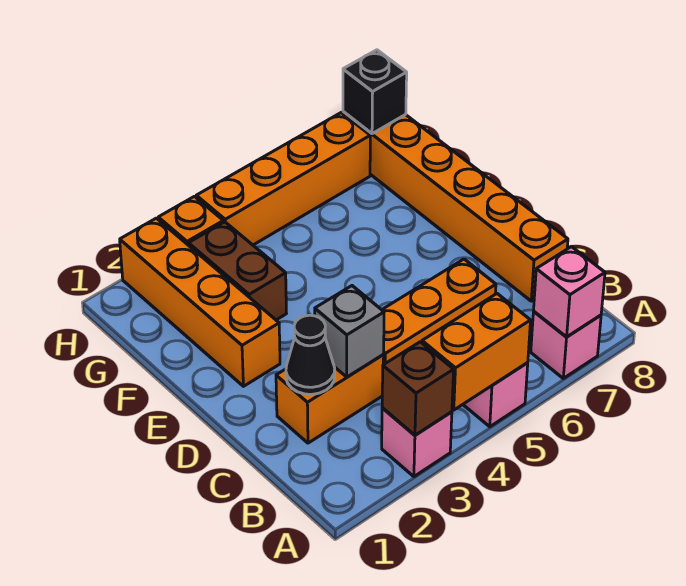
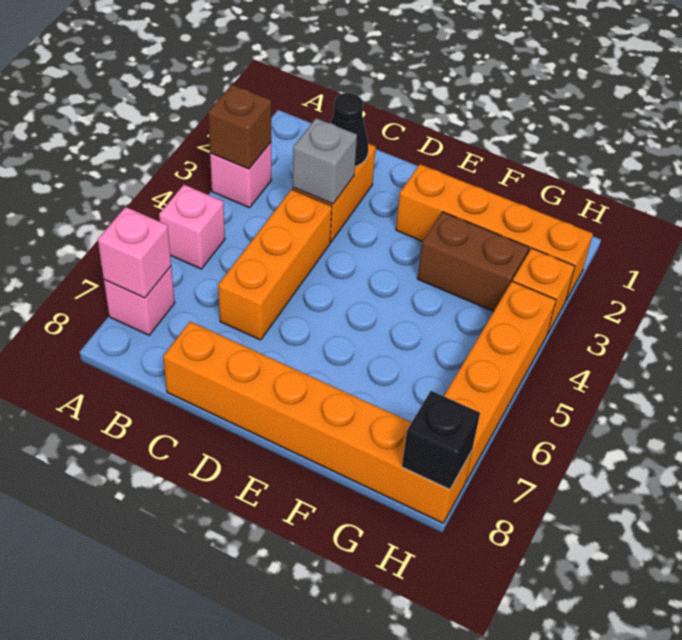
orange 1x2 brick [422,294,531,410] -> none

